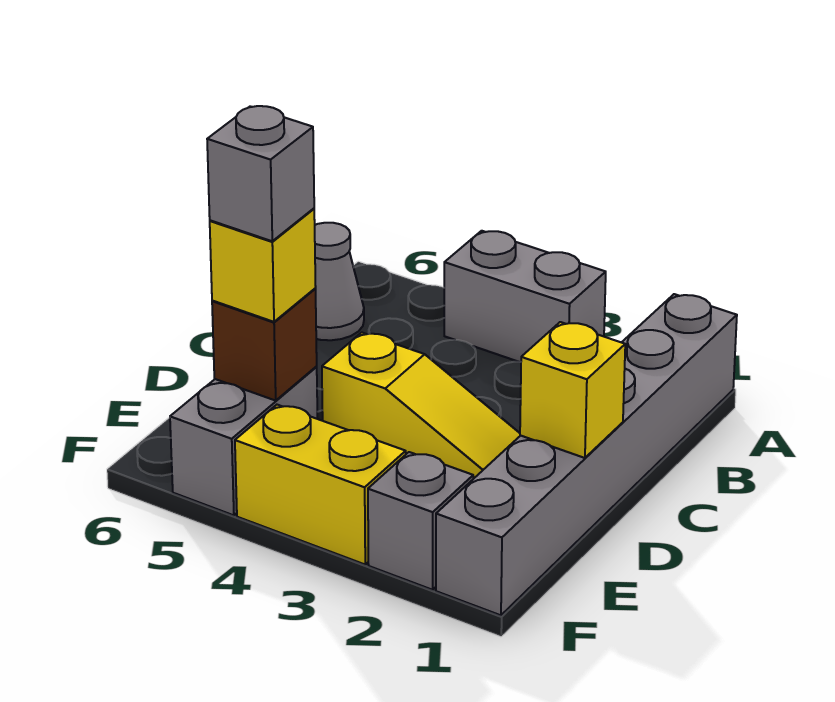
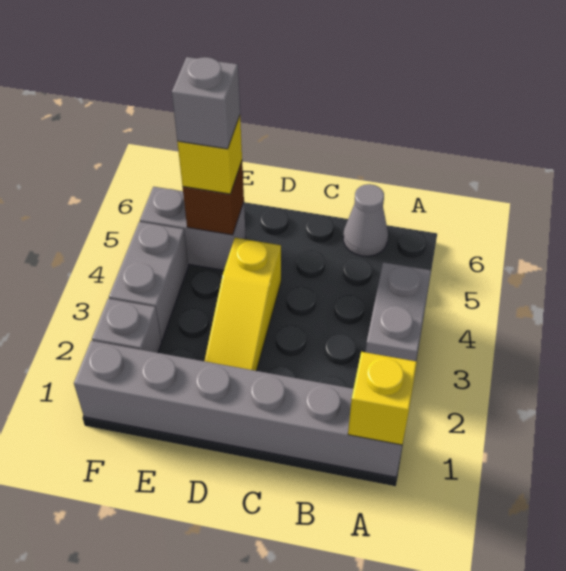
yellow 1x1 brick [520,322,625,458] -> yellow 1x1 brick moved to [348,352,417,445]
yellow 1x2 brick [235,405,406,564] -> grey 1x2 brick [109,222,188,340]

